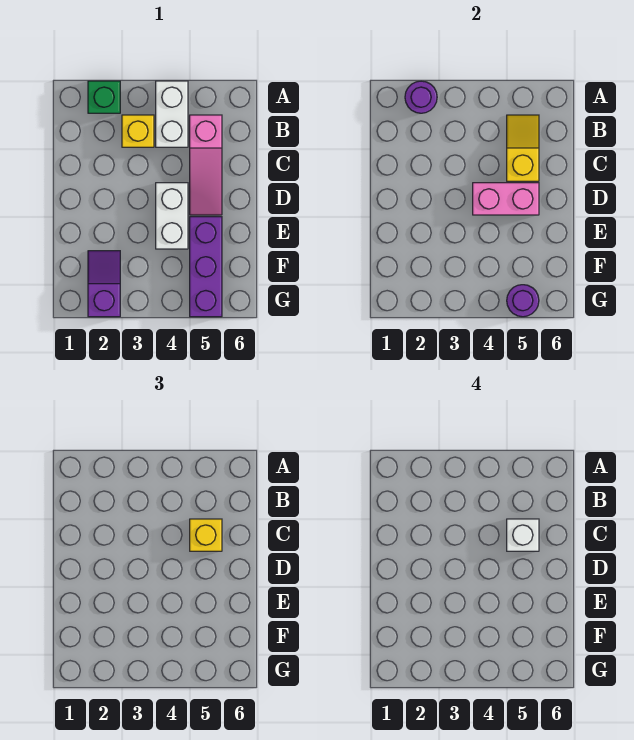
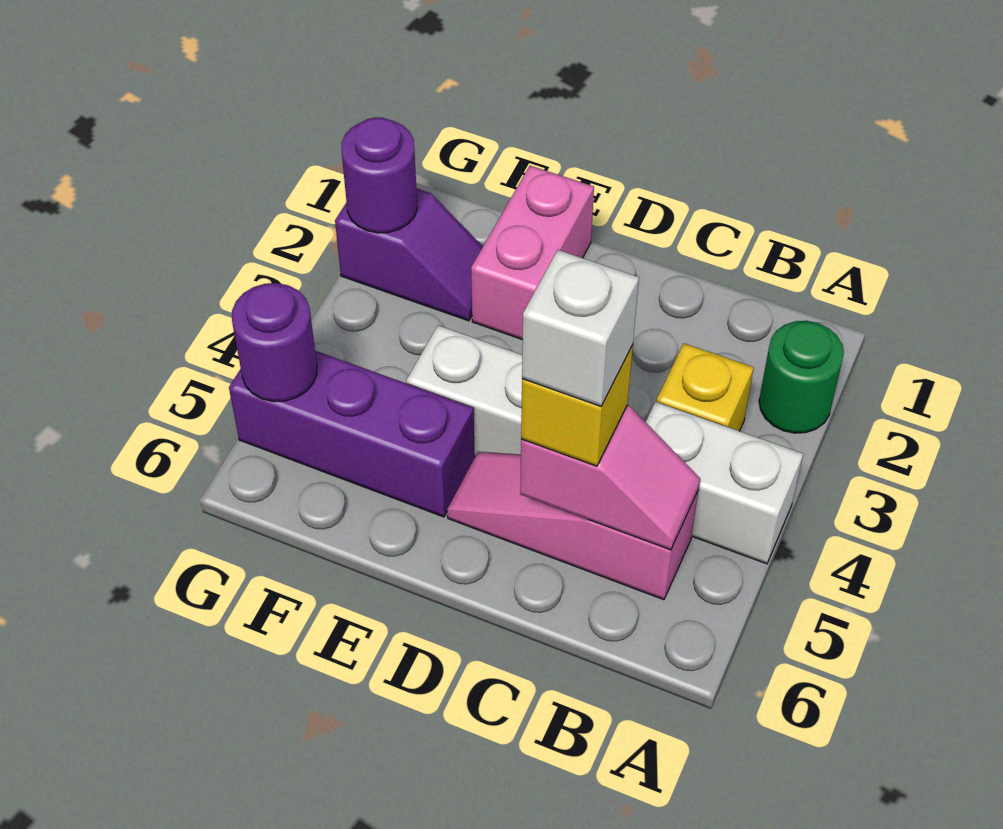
green 1x1 brick [88,81,120,113] -> green 1x1 round brick [759,321,844,433]
purple 1x1 round brick [405,81,437,113] -> purple 1x1 round brick moved to [341,117,417,233]
yellow 1x2 slope [507,115,539,181] -> pink 1x2 slope [520,405,700,550]
pink 1x2 brick [473,183,539,215] -> pink 1x2 brick moved to [471,166,594,340]

